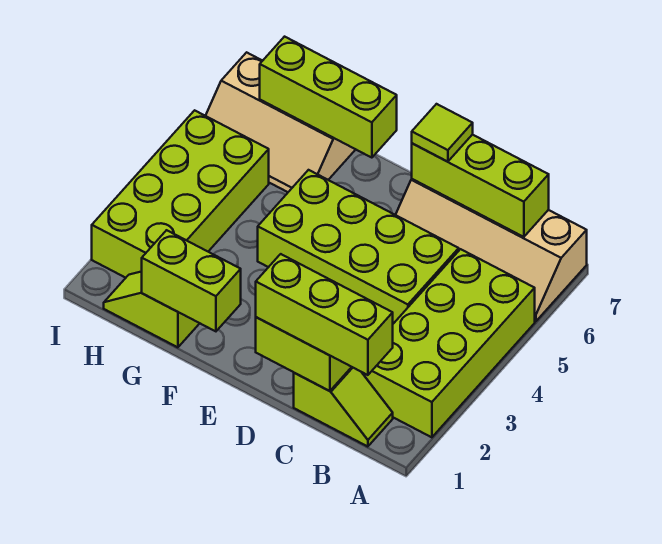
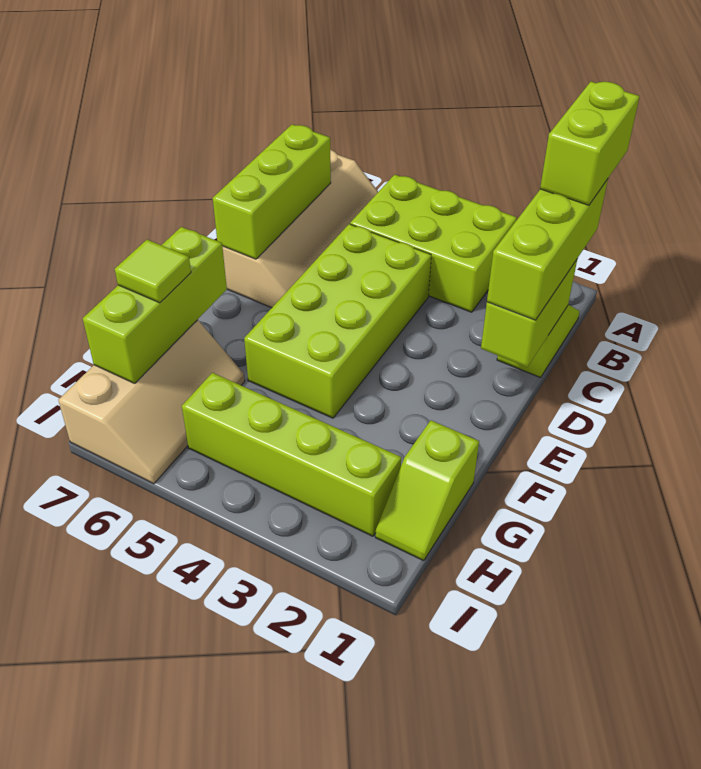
lime 2x4 brick [362,249,535,437] -> lime 2x3 brick [350,175,517,312]
lime 1x1 tile [412,104,473,162] -> lime 1x1 tile moved to [115,240,191,303]
lime 1x2 brick [142,230,241,331] -> lime 1x2 brick moved to [540,82,640,205]
lime 2x4 brick [92,110,269,278] -> lime 1x4 brick [182,373,401,536]

